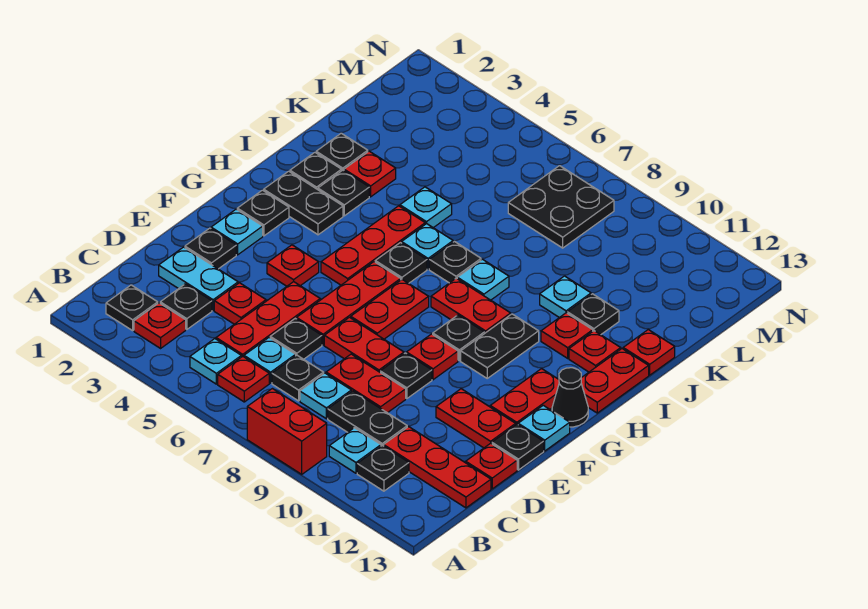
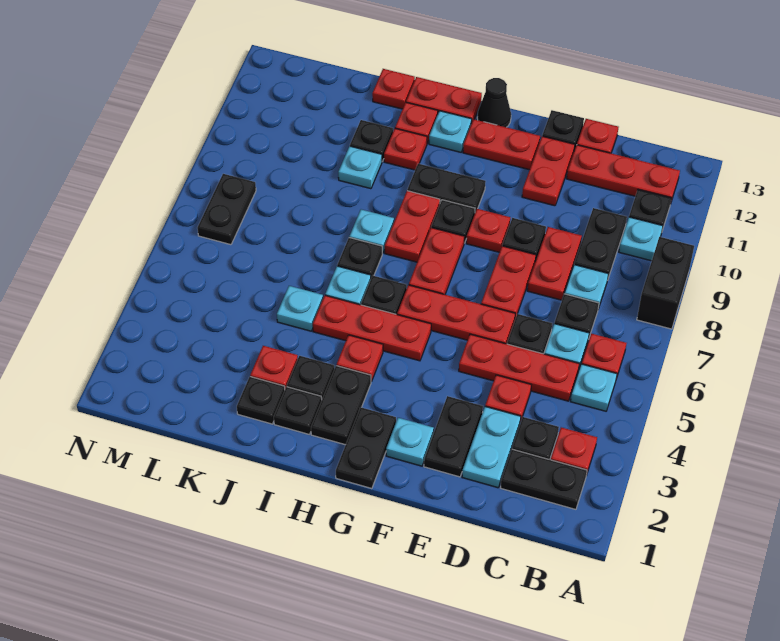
red 1x2 brick [247,389,327,474] -> black 1x2 brick [637,237,694,329]
black 1x1 plate [106,285,158,331] -> black 1x2 plate [501,449,587,509]
red 1x3 plate [384,427,491,508] -> red 1x3 plate turned to [567,145,680,202]
black 1x1 plate [185,228,236,269] -> black 1x2 plate [424,396,483,477]
red 1x1 plate [267,245,319,286] -> red 1x1 plate moved to [337,335,383,382]
red 1x2 plate [351,280,429,339] -> red 1x2 plate turned to [409,228,464,295]
cyan 1x1 plate [518,405,570,451] -> cyan 1x1 plate moved to [429,111,472,152]
black 1x1 plate [237,190,289,236] -> black 1x2 plate [336,407,396,489]
black 2x2 plate [508,166,614,248] -> black 1x2 plate [197,174,256,245]

